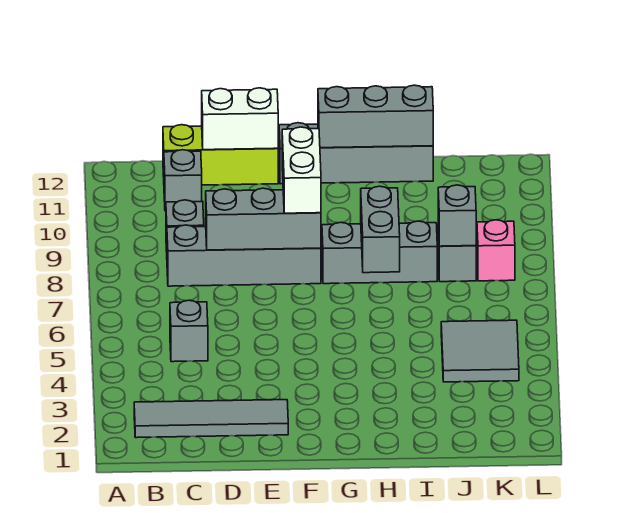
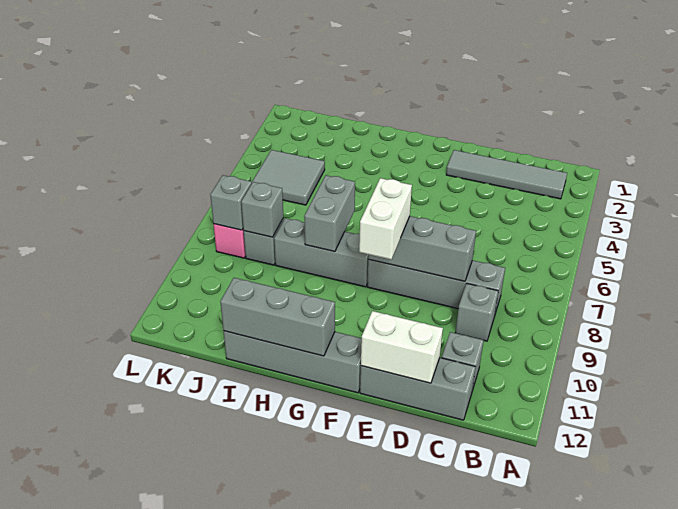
grey 1x1 brick [170,300,208,362] -> grey 1x1 brick moved to [210,175,252,230]
lime 1x3 brick [163,125,278,185] -> grey 1x3 brick [360,358,476,420]

